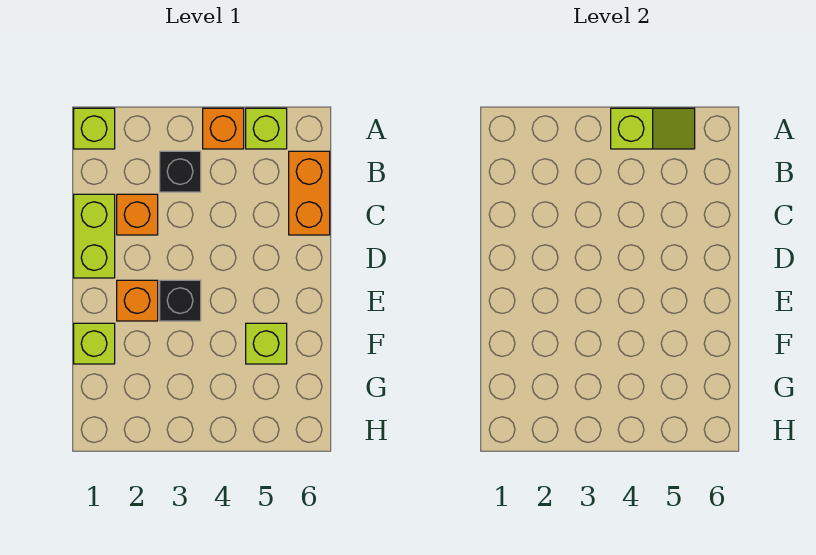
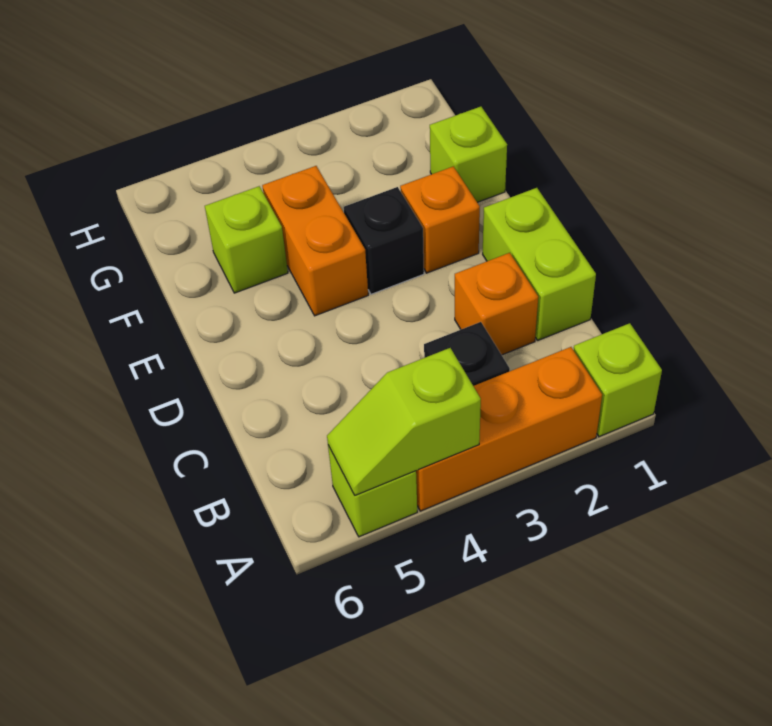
orange 1x1 brick [203,108,244,149] -> orange 1x3 brick [416,347,602,511]
orange 1x2 brick [289,151,330,235] -> orange 1x2 brick moved to [262,166,368,316]

